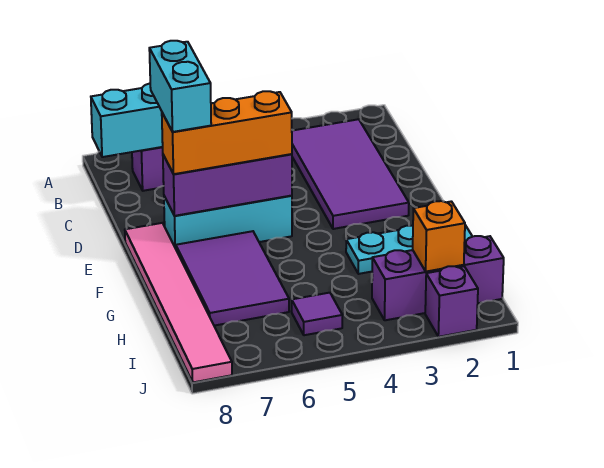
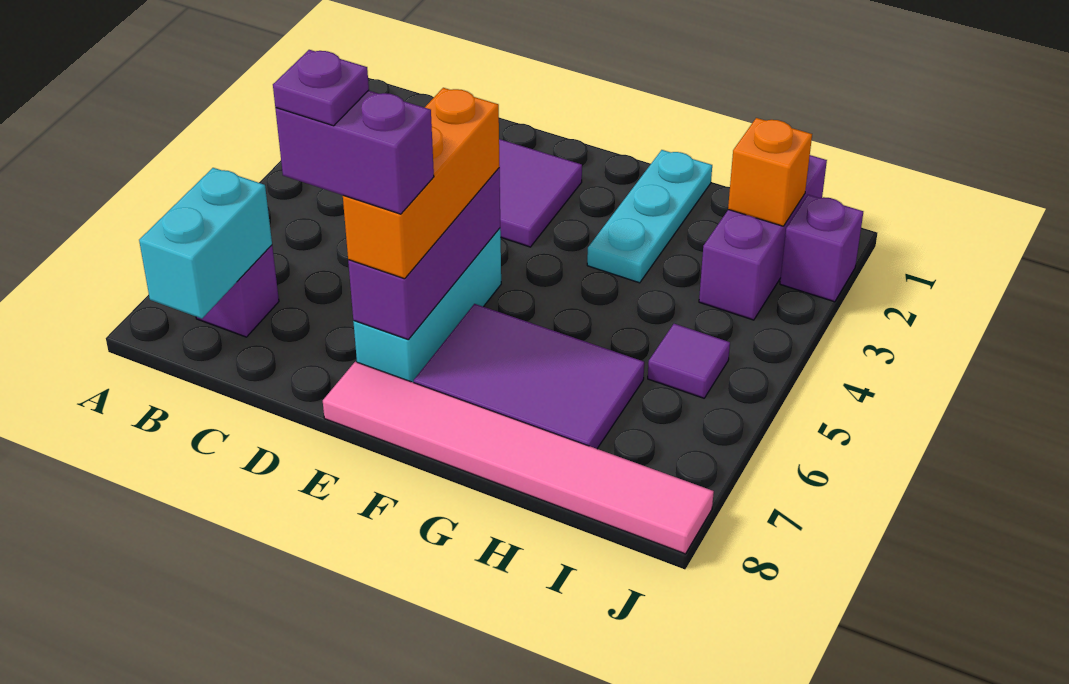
cyan 1x2 brick [149,41,211,132] -> purple 1x2 brick [275,90,434,214]
none -> purple 1x1 plate [273,50,369,126]

